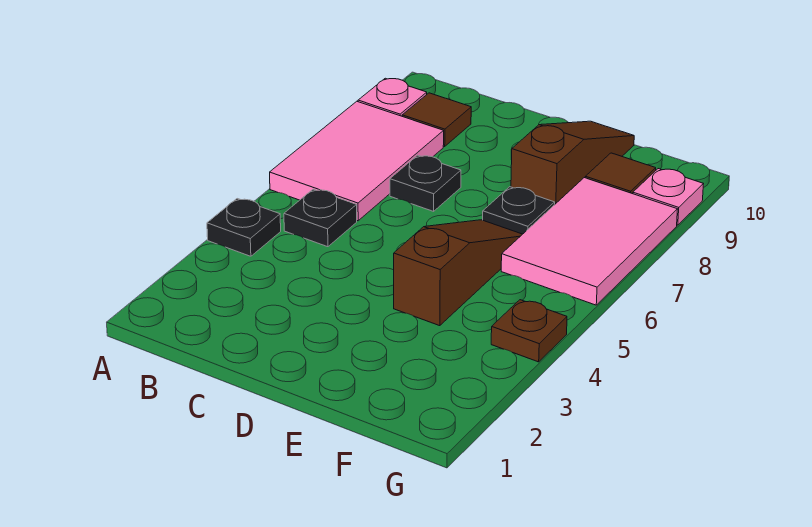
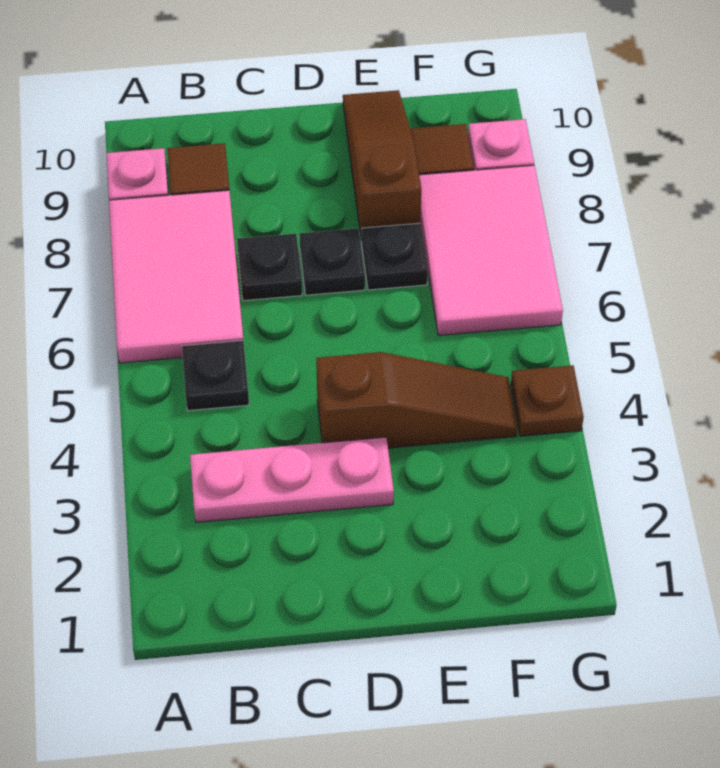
black 1x1 plate [207,199,281,256] -> black 1x1 plate moved to [299,228,365,295]
none -> pink 1x3 plate [190,437,394,522]
brown 1x3 slope [394,220,522,326] -> brown 1x3 slope turned to [316,352,517,448]

